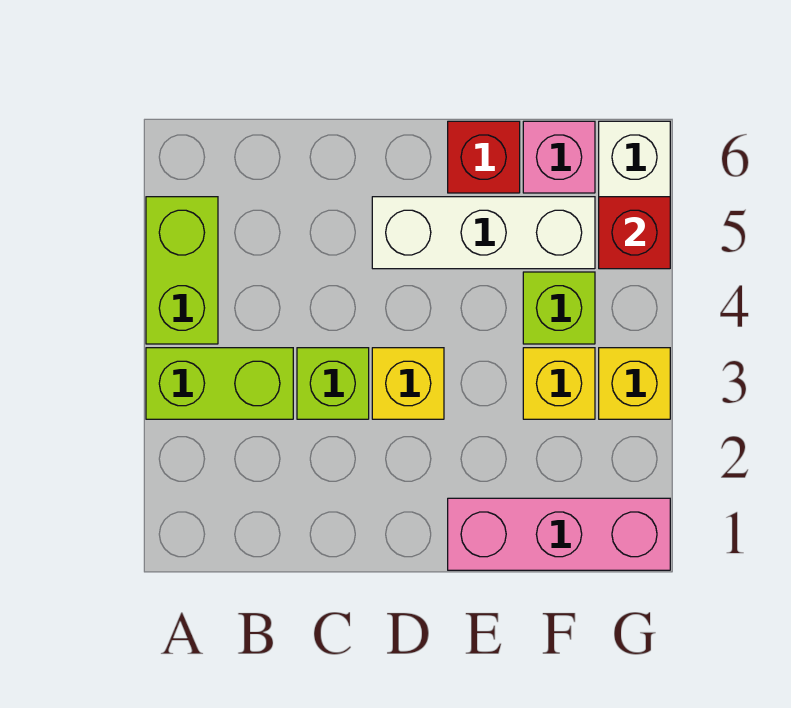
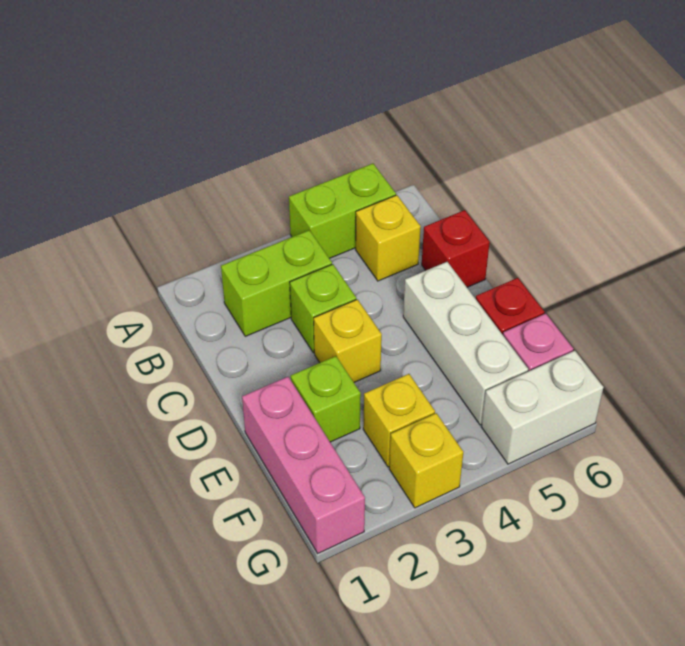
lime 1x2 brick [146,348,293,419] -> lime 1x2 brick turned to [221,230,332,336]
none -> yellow 1x1 brick [356,195,421,281]
lime 1x1 brick [523,272,595,344] -> lime 1x1 brick moved to [291,356,361,442]
red 1x1 brick [599,197,670,269] -> red 1x1 brick moved to [422,210,490,287]

